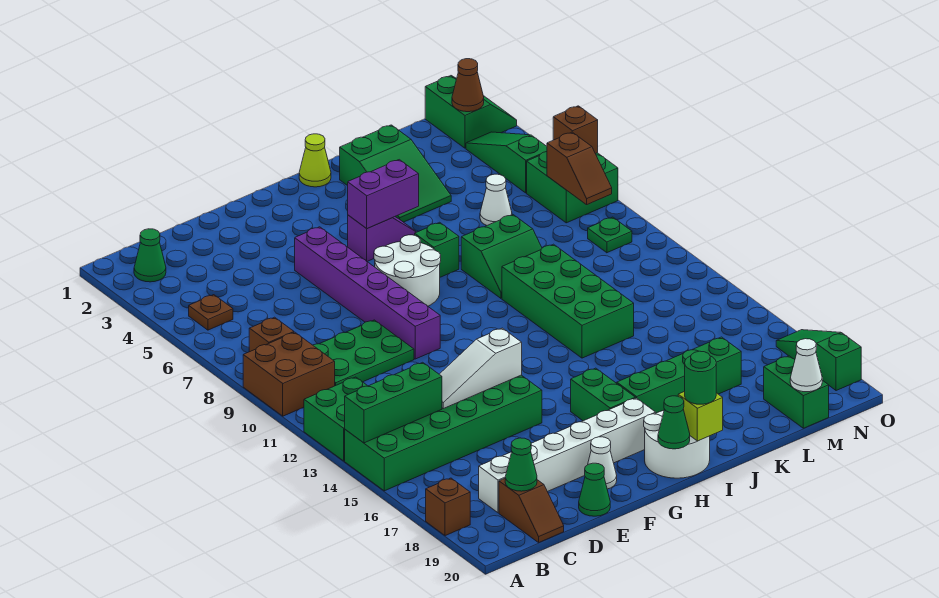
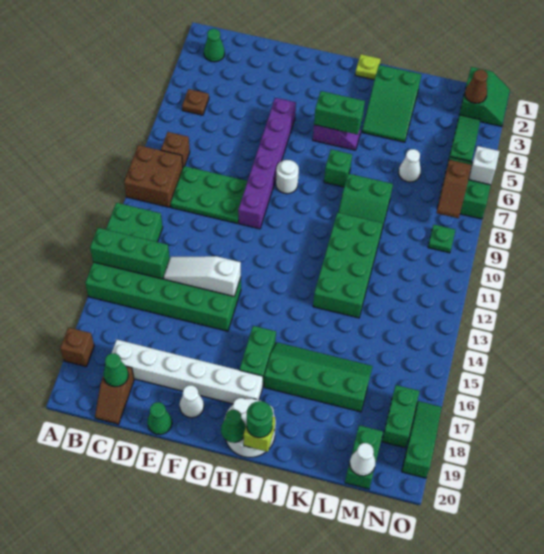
white 2x2 round brick [374,235,441,306] -> white 1x1 round brick [276,160,299,194]
purple 1x2 brick [348,160,419,229] -> green 1x2 brick [314,91,365,135]
lime 1x1 cone [299,134,331,187] -> lime 1x1 plate [355,54,381,80]
none -> green 1x2 brick [382,385,420,448]
brown 1x1 brick [553,106,598,154] -> white 1x1 brick [469,146,500,185]

